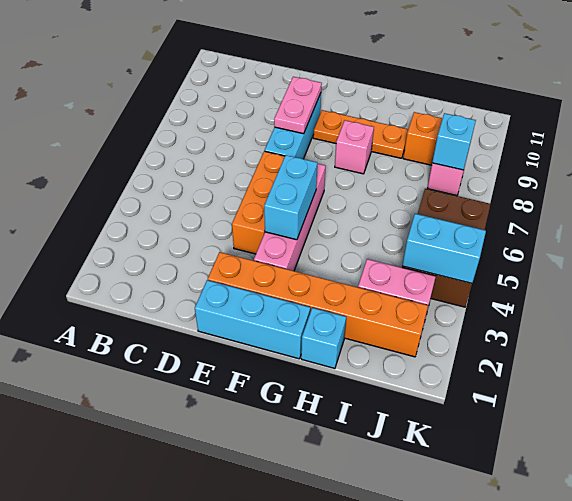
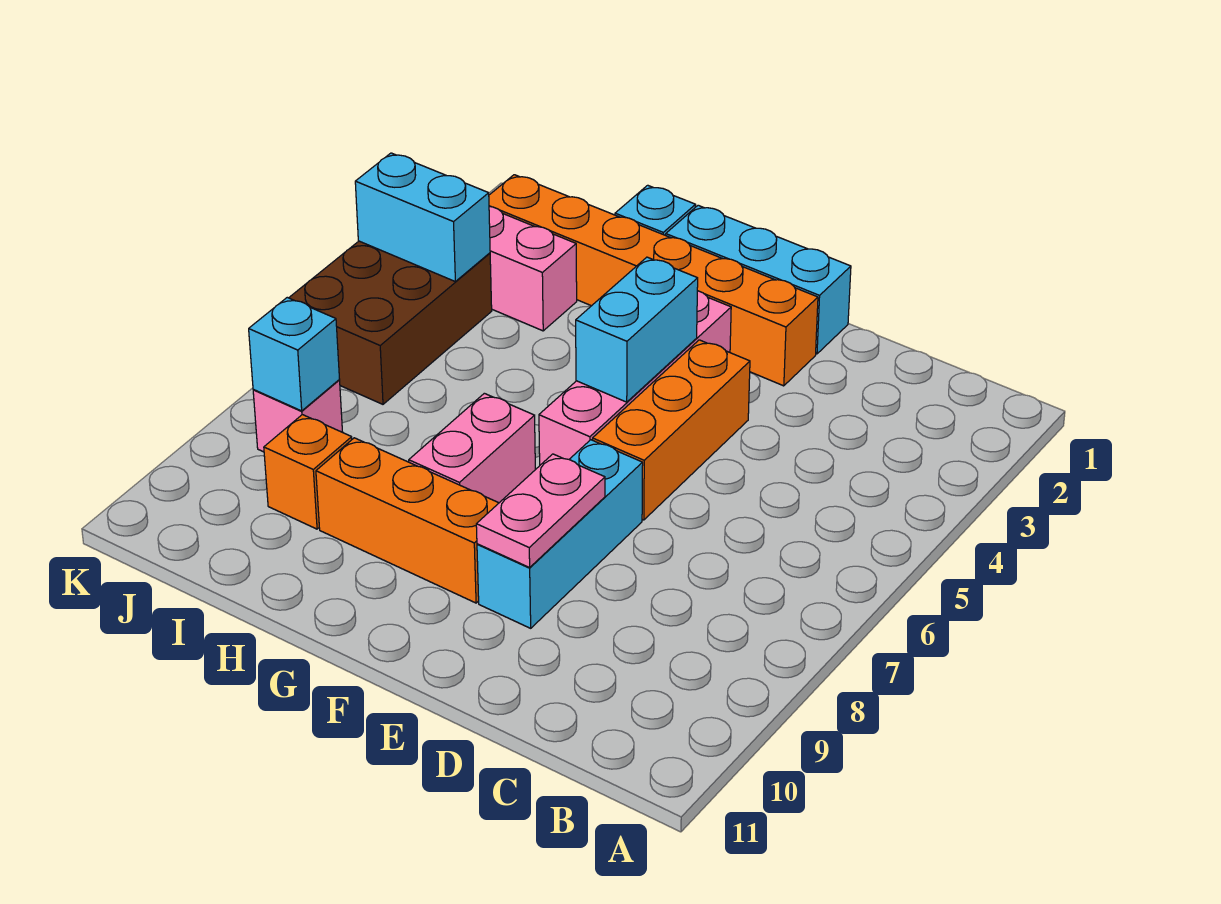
orange 1x3 plate [313,110,408,158] -> orange 1x3 brick [316,438,498,603]
pink 1x1 brick [335,120,374,174] -> pink 1x2 brick [409,393,535,503]

